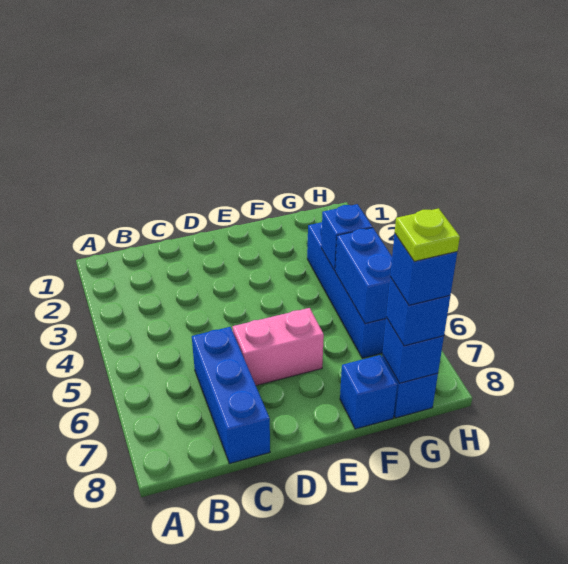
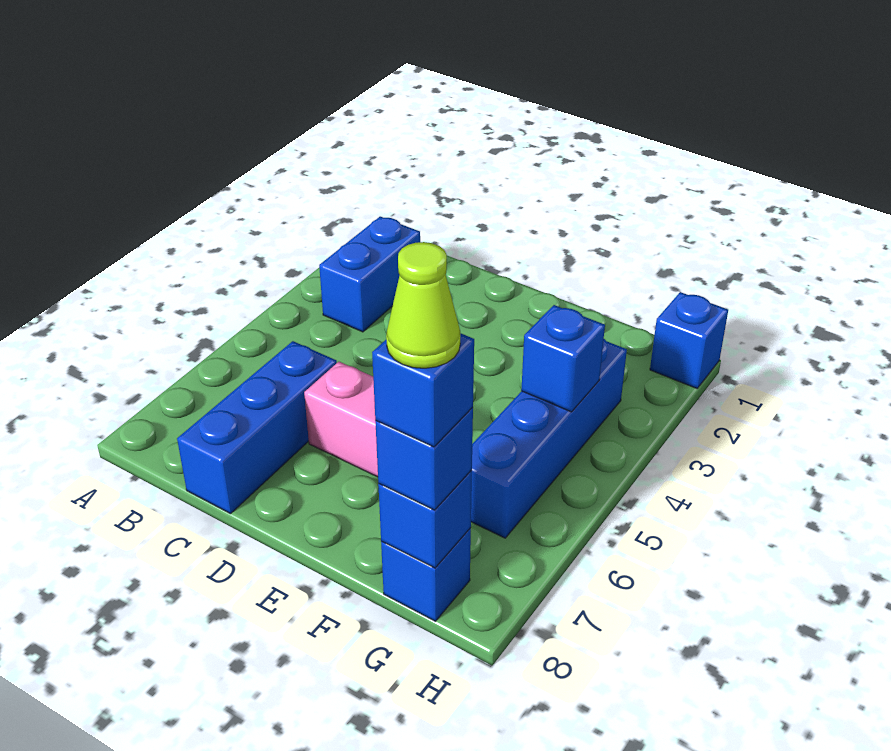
blue 1x1 brick [340,355,397,429] -> blue 1x1 brick moved to [650,292,728,388]
blue 1x2 brick [335,228,392,324] -> blue 1x2 brick moved to [319,217,420,332]
lime 1x1 plate [395,208,460,261] -> lime 1x1 cone [386,242,460,368]

